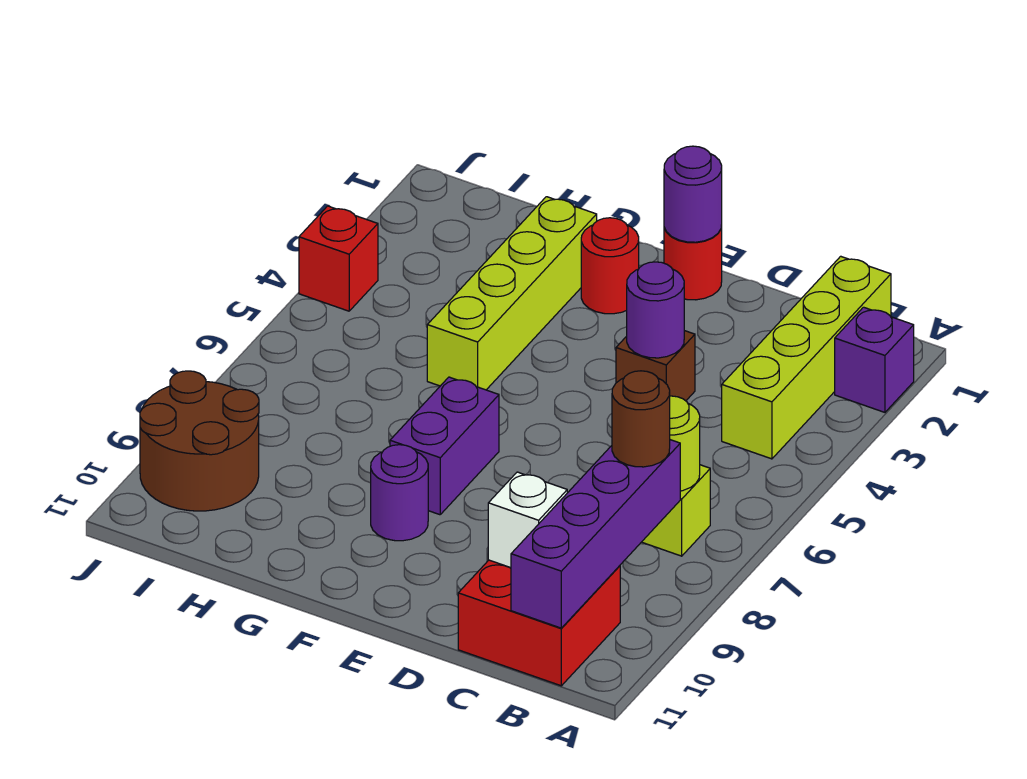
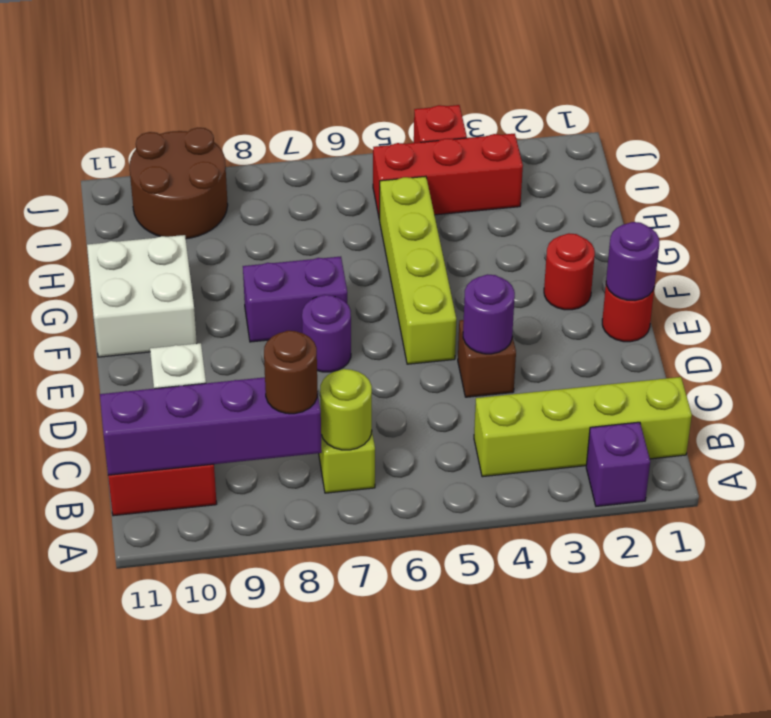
purple 1x1 round brick [371,445,428,541] -> purple 1x1 round brick moved to [302,295,351,372]
none -> white 2x2 brick [87,235,197,357]
lime 1x4 brick [427,197,597,390] -> lime 1x4 brick turned to [380,176,456,364]
none -> red 1x3 brick [373,134,523,220]

